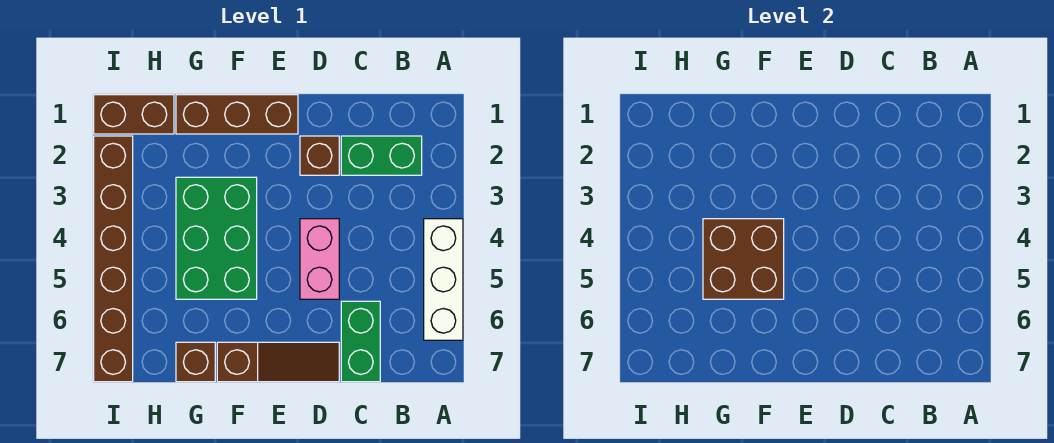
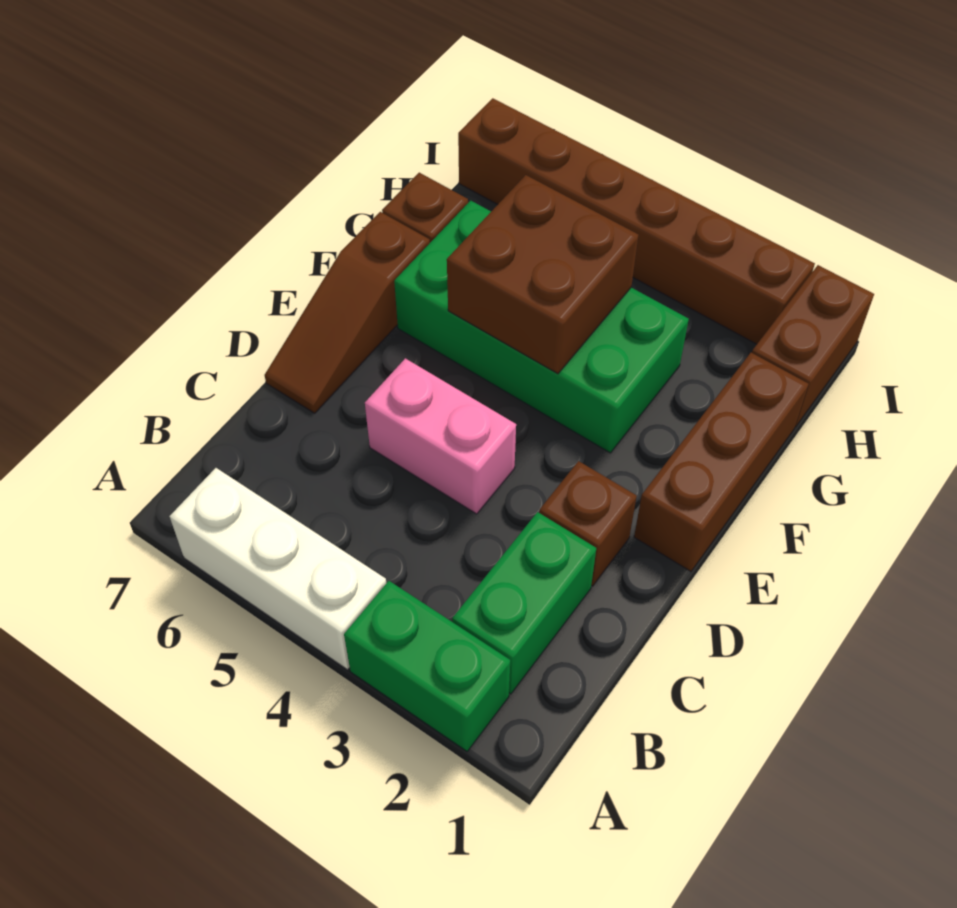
green 1x2 brick [341,301,380,382] -> green 1x2 brick moved to [344,581,510,751]
green 2x3 brick [176,177,257,299] -> green 2x4 brick [394,201,689,453]

